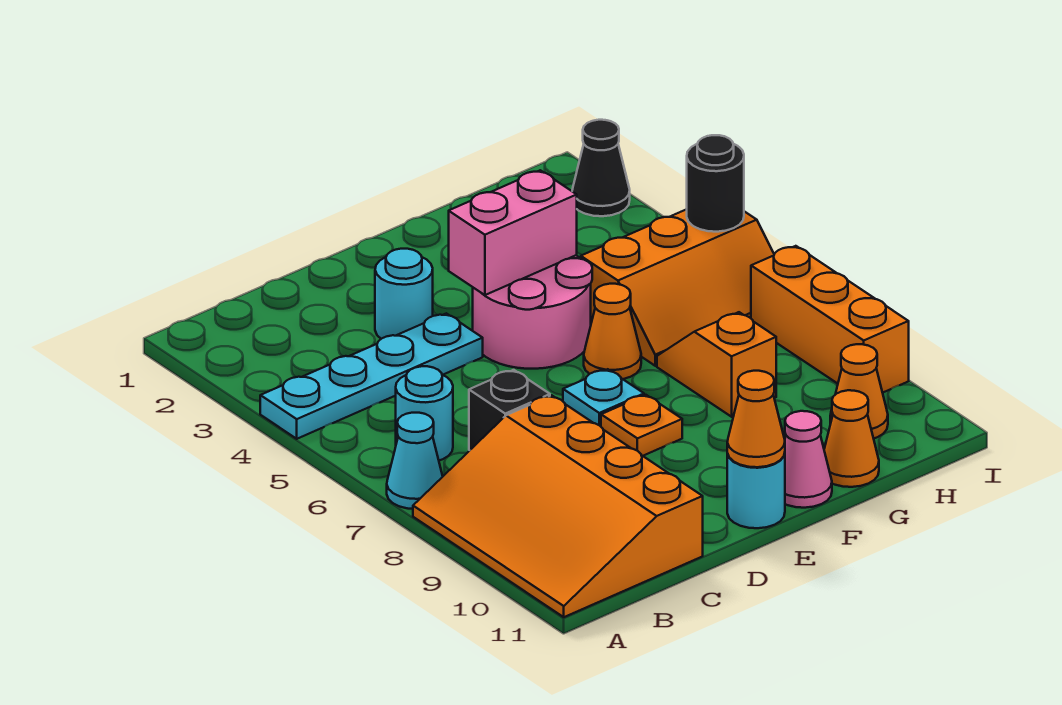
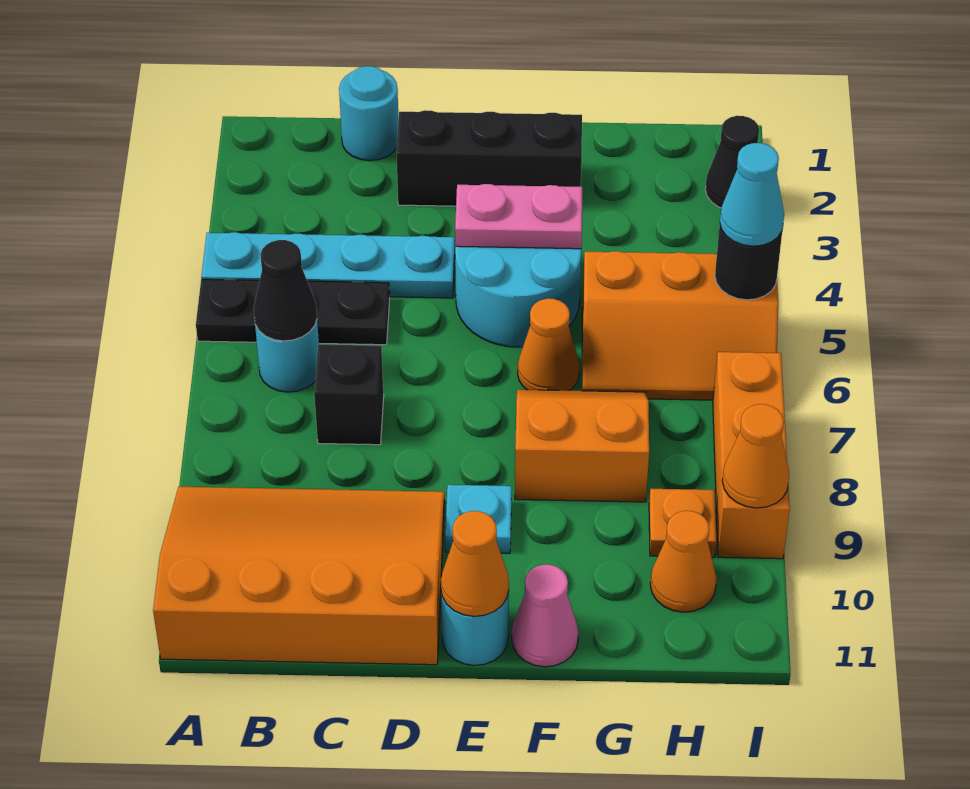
none -> black 1x3 plate [196,279,389,345]
cyan 1x1 cone [387,413,443,509] -> cyan 1x1 cone moved to [720,143,784,246]
orange 3x4 slope [413,395,703,617] -> orange 3x4 slope turned to [153,487,444,665]
none -> black 1x1 cone [254,240,317,341]
none -> black 1x3 brick [397,110,582,206]
cyan 1x1 round brick [375,249,433,339] -> cyan 1x1 round brick moved to [339,66,399,161]
pink 2x2 round brick [473,255,592,369] -> cyan 2x2 round brick [455,246,581,347]
pink 1x2 brick [449,170,577,295] -> pink 1x2 plate [455,184,582,249]
cyan 1x1 plate [563,369,644,426] -> cyan 1x1 plate moved to [445,485,512,553]
orange 1x1 plate [601,395,682,456] -> orange 1x1 plate moved to [649,489,716,557]
orange 1x2 slope [657,312,776,417] -> orange 2x2 slope [515,390,649,502]
orange 1x1 cone [824,390,879,487] -> orange 1x1 cone moved to [722,404,789,508]

